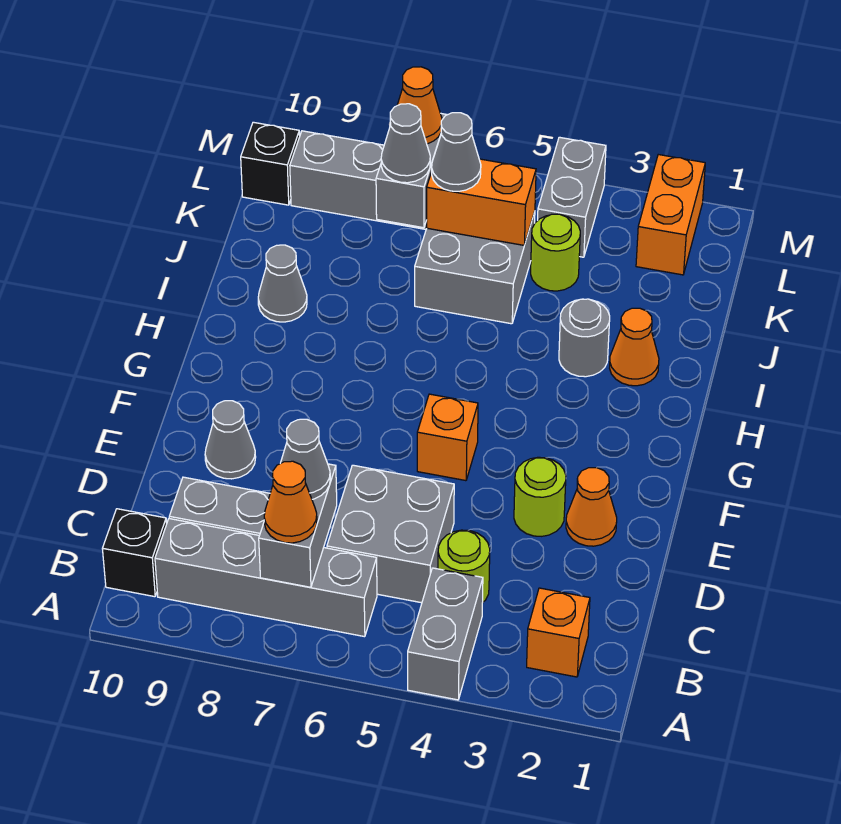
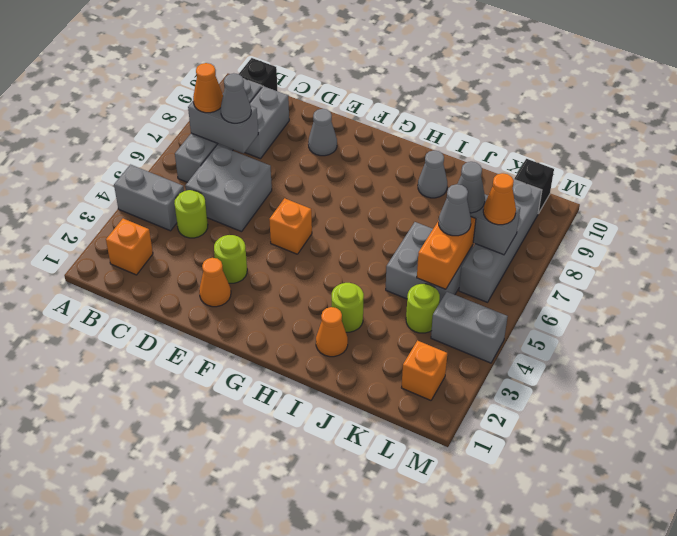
grey 1x1 round brick [559,299,610,377] -> lime 1x1 round brick [332,283,364,332]
orange 1x2 brick [636,155,705,275] -> orange 1x1 brick [402,340,447,400]

